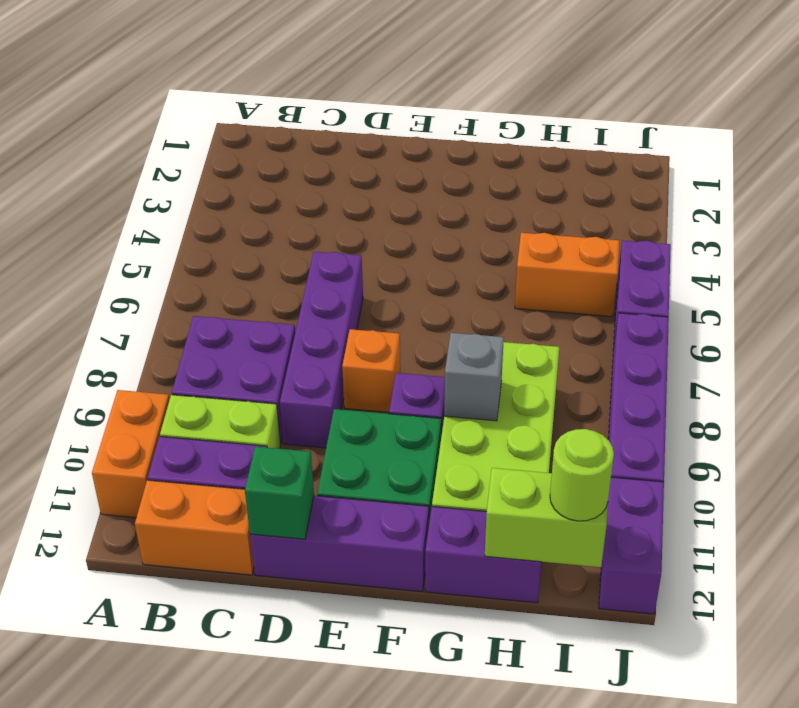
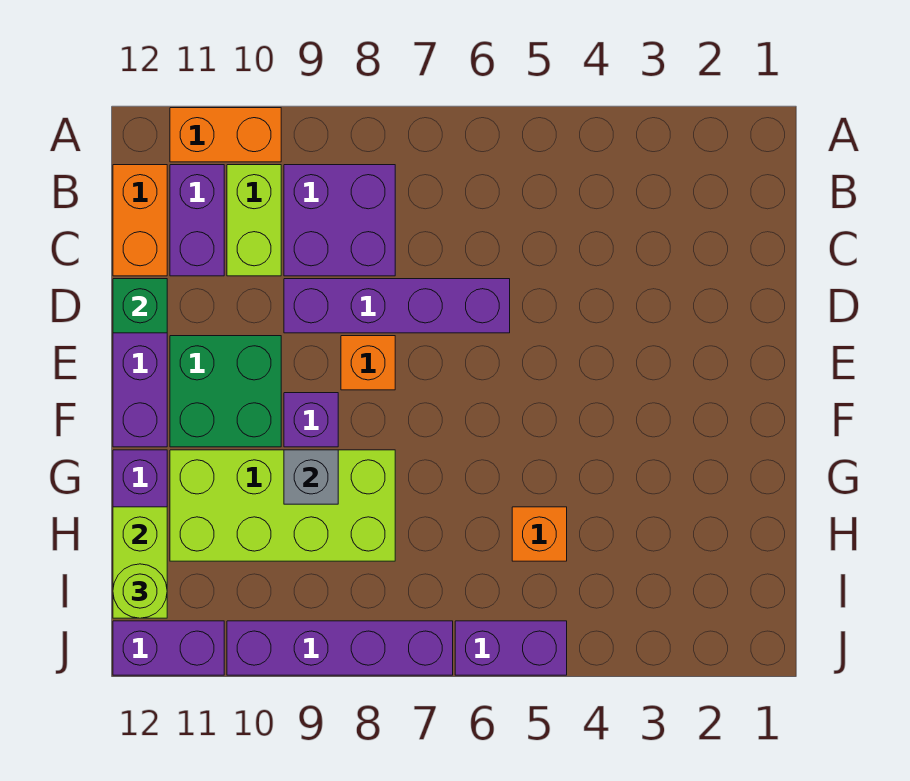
orange 1x2 brick [515,233,620,317] -> orange 1x1 brick [512,507,567,561]

